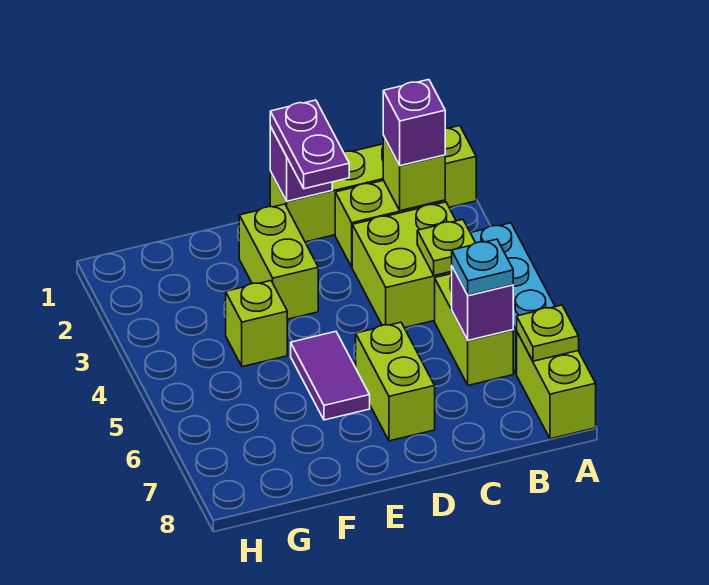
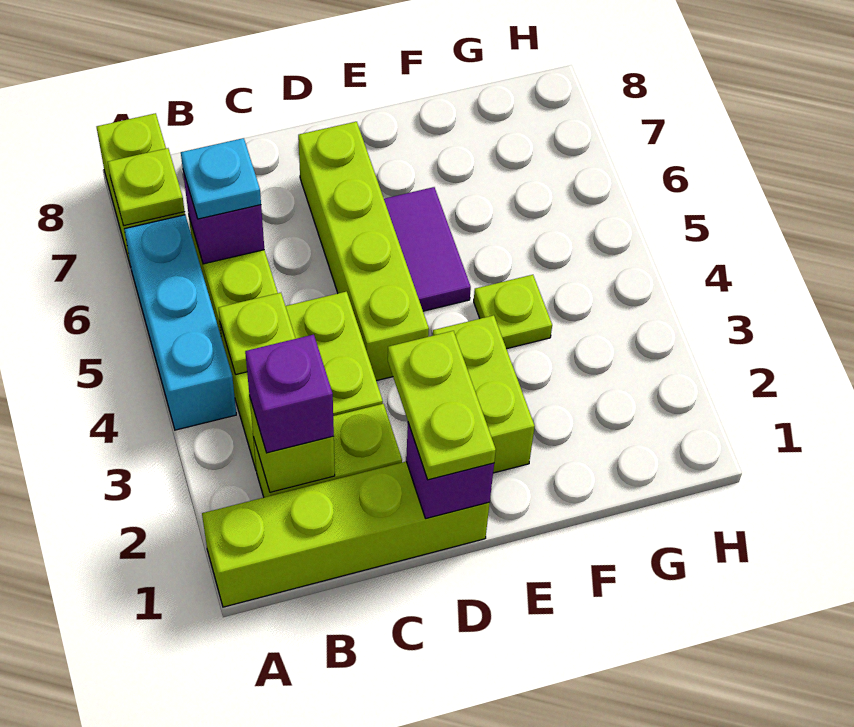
purple 1x2 plate [270,100,349,189] -> lime 1x2 plate [388,331,496,480]
lime 1x2 brick [356,322,435,441] -> lime 1x4 brick [298,122,429,381]
lime 1x1 brick [226,281,287,367] -> lime 1x1 plate [474,275,552,349]

